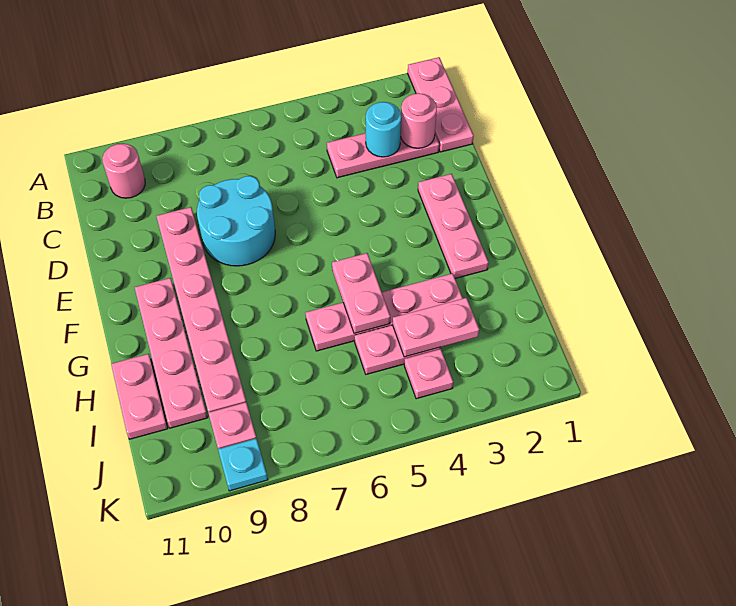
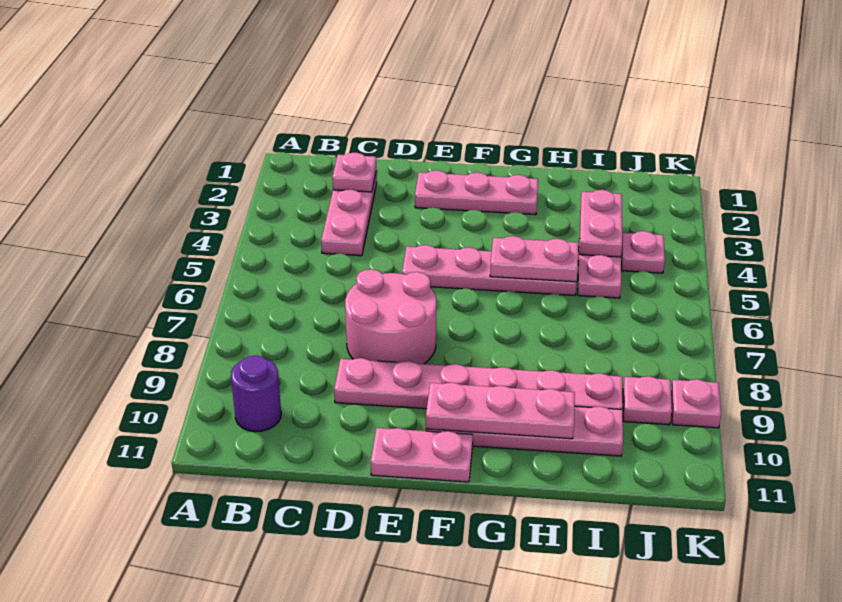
pink 1x3 plate [408,57,474,152] -> pink 1x3 plate moved to [426,383,575,439]
pink 1x1 round brick [102,144,145,198] -> purple 1x1 round brick [231,355,281,432]
pink 1x1 round brick [401,93,437,148] -> pink 1x1 plate [332,152,376,192]
cyan 1x1 round brick [366,102,401,157] -> none
cyan 2x2 round brick [197,176,275,266] -> pink 2x2 round brick [345,269,436,364]
pink 1x4 plate [306,273,463,351] -> pink 1x4 plate turned to [402,245,577,295]
pink 1x2 plate [111,354,168,439] -> pink 1x2 plate moved to [371,428,473,482]
cyan 1x1 plate [218,438,268,491] -> pink 1x1 plate [671,379,721,428]

